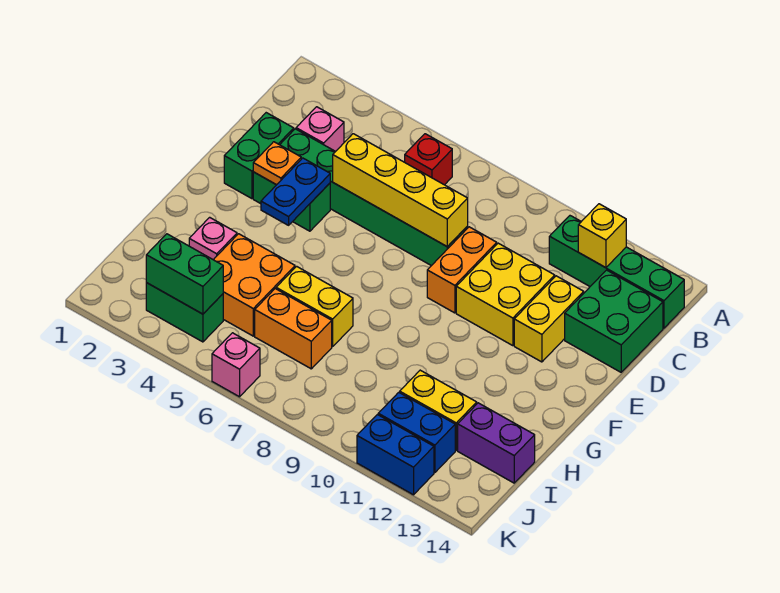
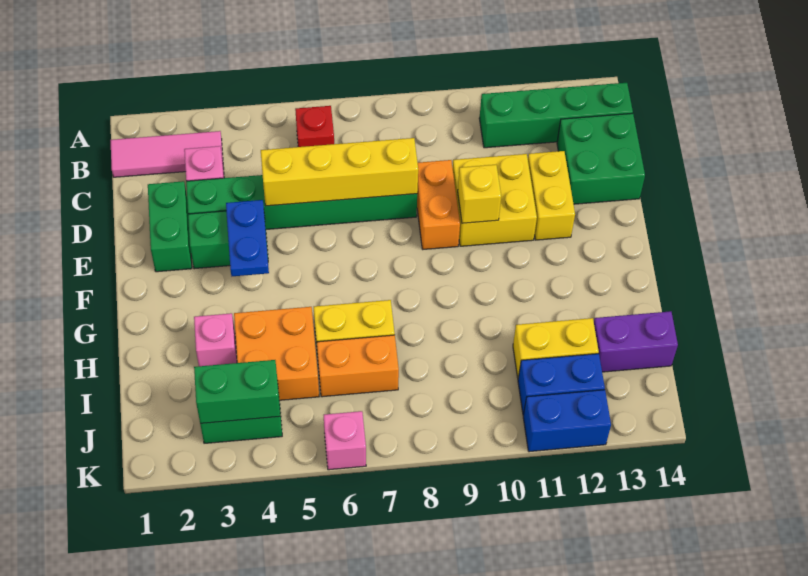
none -> pink 1x3 tile [110,131,223,177]
yellow 1x1 brick [578,204,626,268] -> yellow 1x1 brick moved to [458,165,501,223]
orange 1x1 plate [253,142,301,185] -> none

